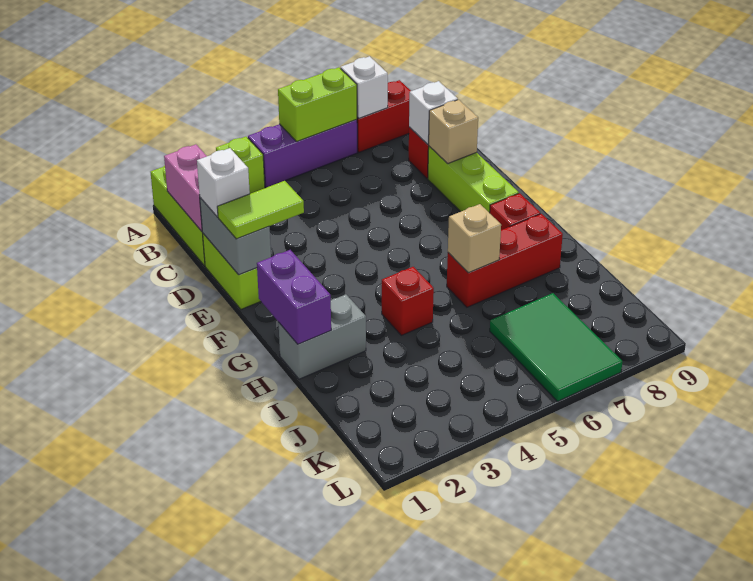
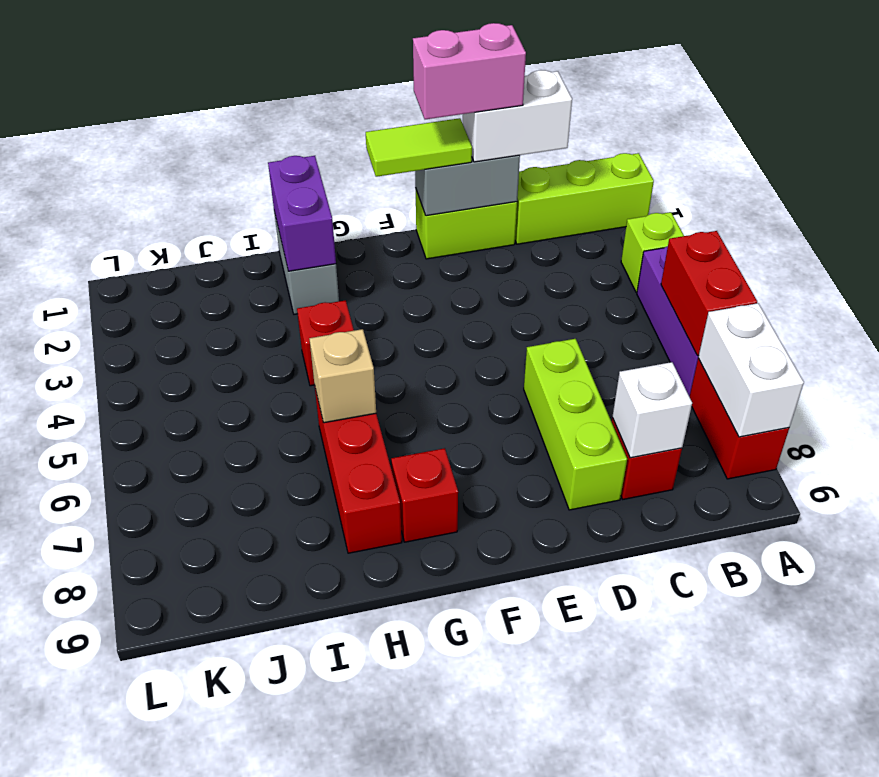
lime 1x2 brick [278,67,357,142] -> red 1x2 brick [661,231,757,356]
white 1x1 brick [341,56,388,118] -> white 1x2 brick [698,303,804,437]
pink 1x2 brick [164,144,207,231] -> pink 1x2 brick moved to [413,23,526,119]
white 1x1 brick [197,148,250,217] -> white 1x2 brick [463,70,572,162]
lime 1x3 brick [428,146,519,213] -> lime 1x3 brick turned to [524,339,627,510]
tan 1x1 brick [429,100,478,164] -> none
lime 1x2 tile [217,181,304,239] -> lime 1x2 tile turned to [366,118,472,177]
purple 1x2 brick [257,250,331,344] -> purple 1x2 brick turned to [268,156,336,271]
green 2x3 tile [490,293,623,401] -> none

